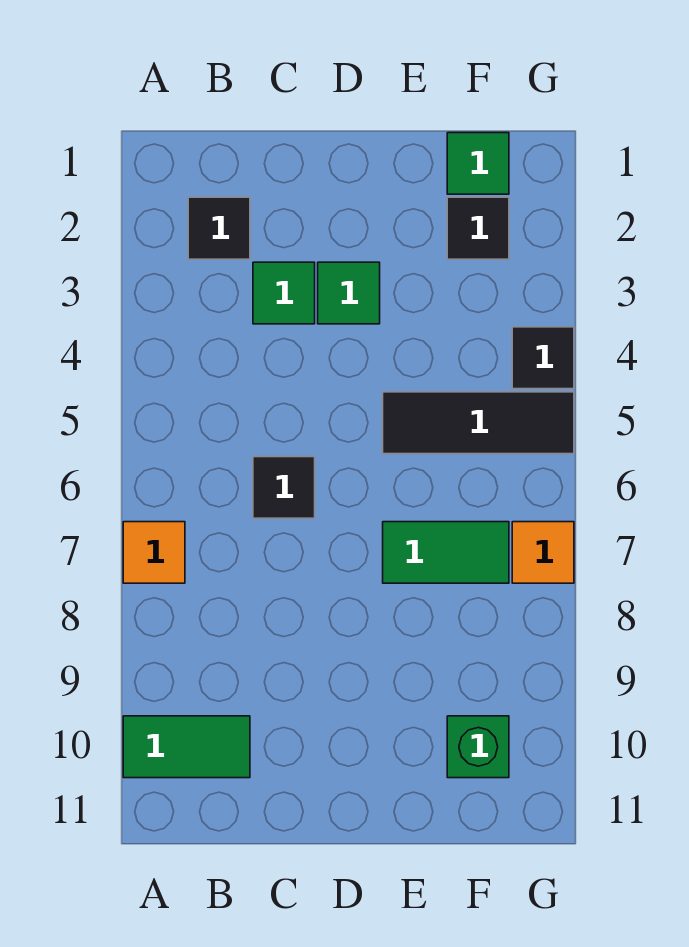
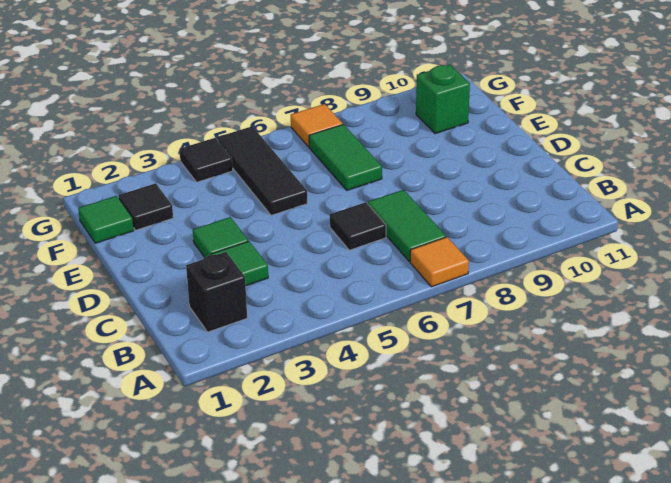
green 1x2 tile [123,716,250,778] -> green 1x2 tile moved to [368,190,446,261]
black 1x1 tile [188,197,250,259] -> black 1x1 brick [186,252,247,332]

